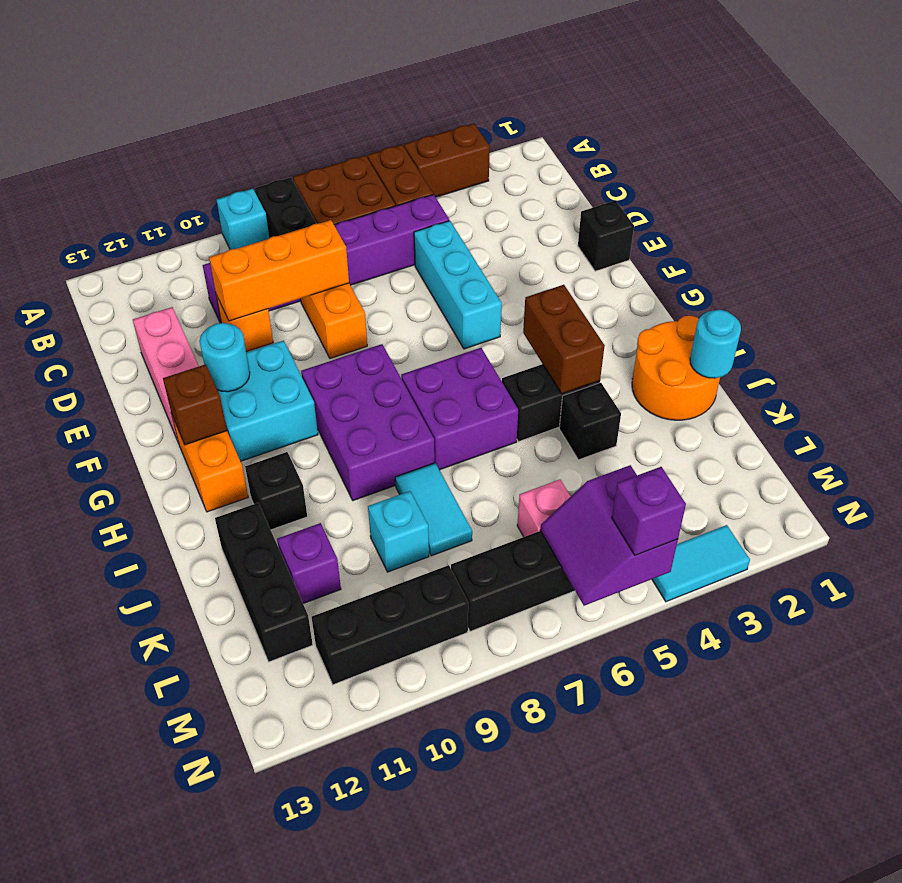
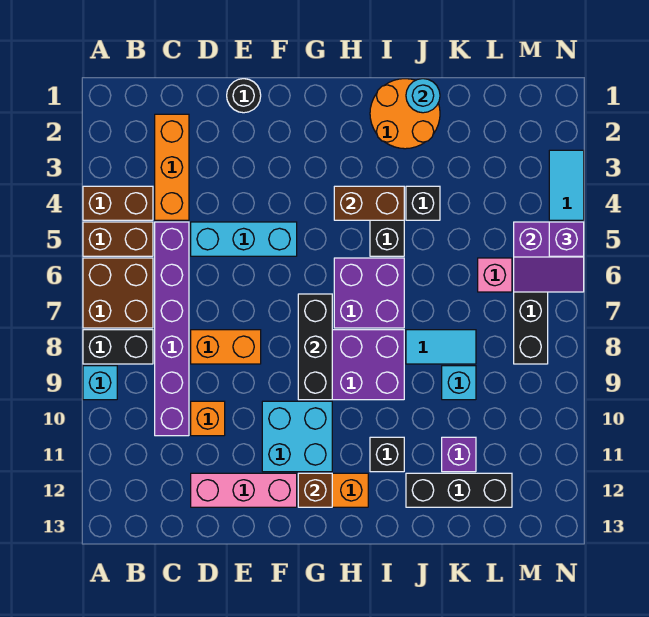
brown 1x2 brick [404,123,490,197] -> brown 1x2 brick turned to [83,186,153,220]
orange 1x3 brick [209,220,349,321] -> orange 1x3 brick moved to [155,114,189,220]
black 1x1 brick [578,201,634,271] -> black 1x1 round brick [227,79,261,113]
cyan 1x1 round brick [199,323,250,392] -> none
black 1x3 brick [312,565,468,685] -> black 1x3 brick moved to [298,294,332,400]

